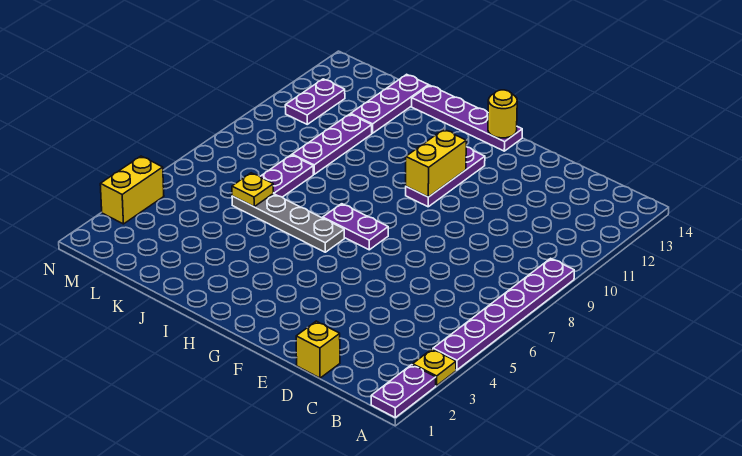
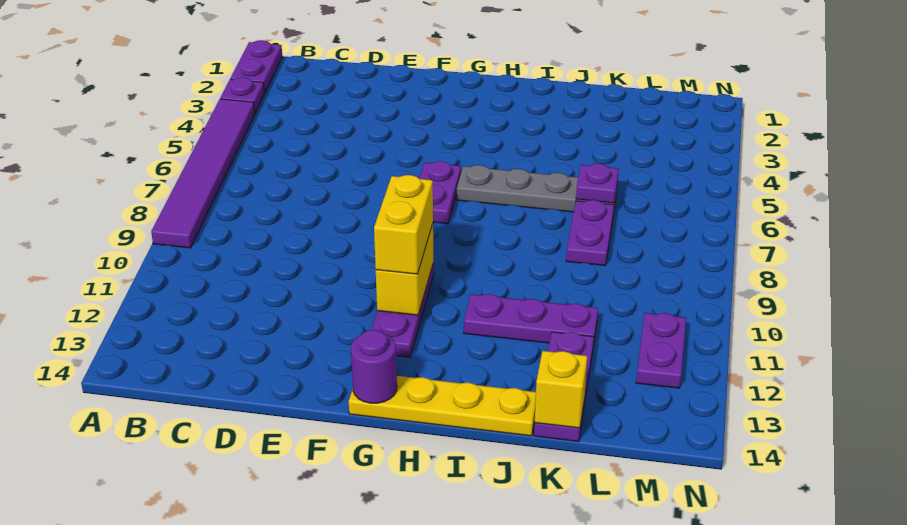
yellow 1x1 plate [413,349,456,386] -> purple 1x1 plate [220,78,264,113]
purple 1x6 plate [433,258,574,370] -> purple 1x6 tile [151,99,255,248]
yellow 1x1 brick [296,321,340,378] -> yellow 1x1 brick moved to [535,351,587,428]
purple 1x2 plate [323,204,388,250] -> purple 1x2 plate turned to [419,161,461,224]
purple 1x4 plate [412,85,522,151] -> yellow 1x4 plate [349,376,536,436]
yellow 1x1 round brick [488,90,517,138] -> purple 1x1 round brick [351,330,397,403]
yellow 1x1 plate [232,173,274,207] -> purple 1x1 plate [576,164,619,203]
purple 1x3 plate [292,114,372,174] -> purple 1x3 plate turned to [464,294,598,345]
yellow 1x2 brick [100,156,164,224] -> yellow 1x2 brick moved to [374,175,433,274]

